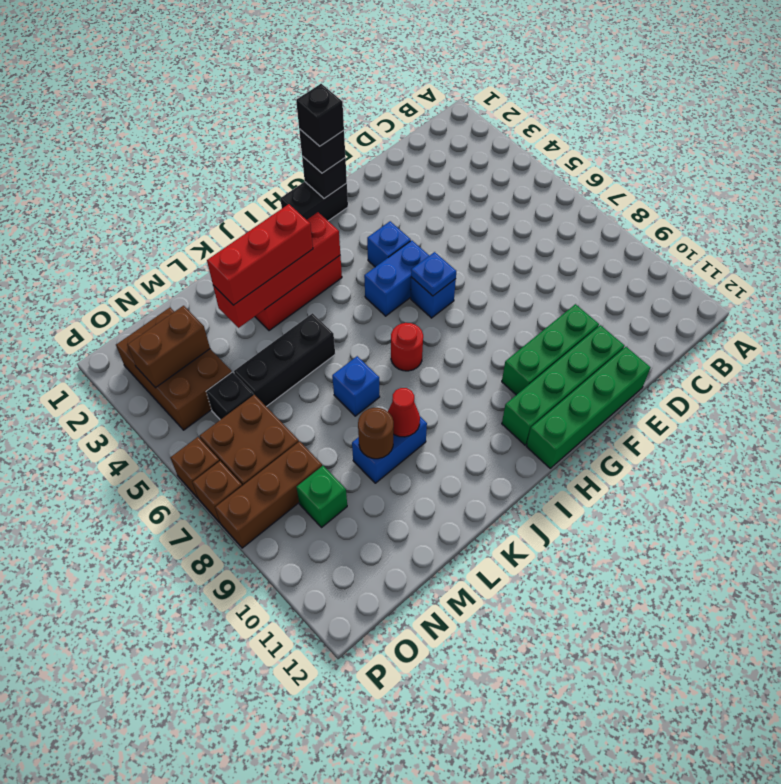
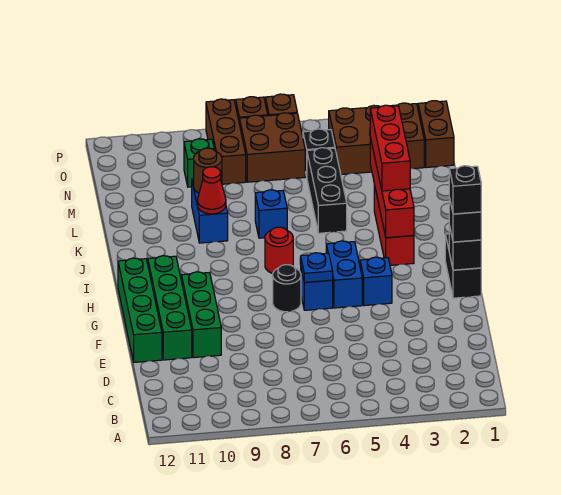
none -> black 1x1 round brick [273,265,301,312]
brown 1x2 brick [127,306,210,388] -> brown 1x2 brick moved to [418,101,454,168]

